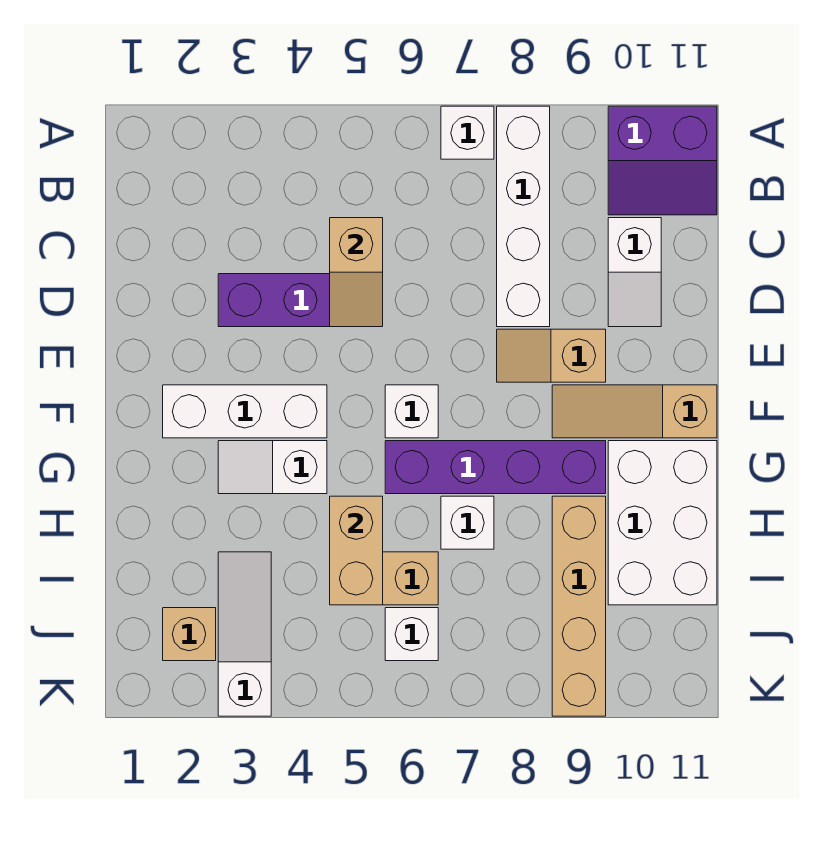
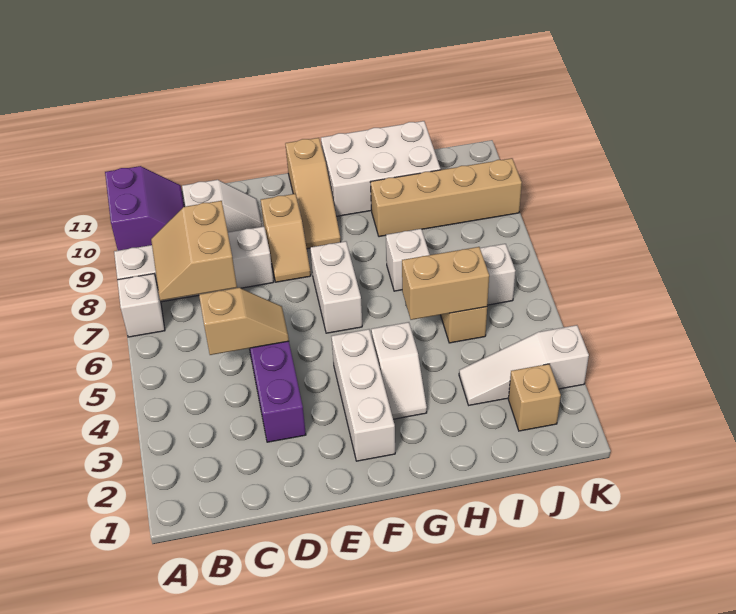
none -> tan 2x2 slope [151,201,237,301]
white 1x1 brick [385,385,438,438] -> white 1x2 brick [310,241,362,333]
purple 1x4 brick [385,441,606,494] -> none

